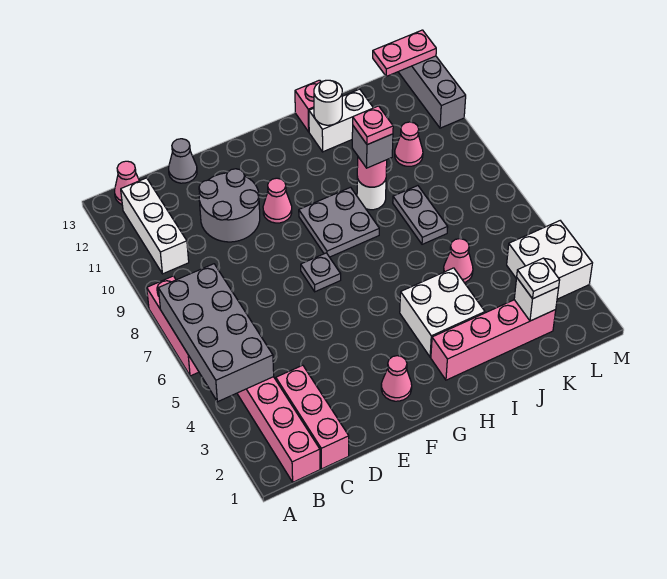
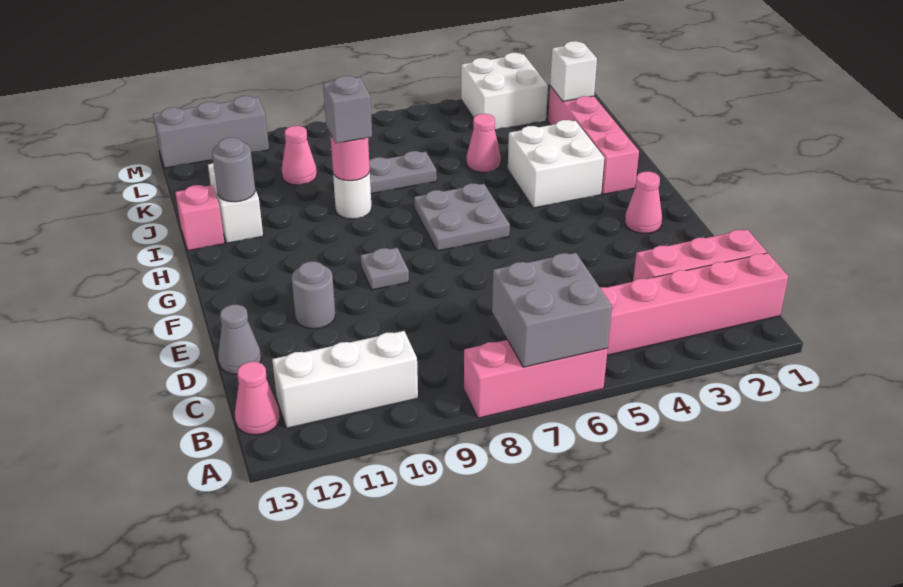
grey 2x4 brick [158,264,274,402] -> grey 2x2 brick [492,253,612,367]
grey 2x2 round brick [199,169,260,242] -> grey 1x1 round brick [291,261,335,329]
grey 1x1 plate [301,253,341,292] -> grey 1x1 plate moved to [361,248,409,290]
pink 1x1 cone [263,178,292,223] -> none
grey 2x2 plate [299,187,379,257] -> grey 2x2 plate moved to [414,184,510,251]
pink 1x1 plate [353,106,393,145] -> none
white 1x1 round brick [314,80,342,125] -> grey 1x1 round brick [212,138,255,202]
white 1x1 plate [517,258,560,299] -> none
pink 1x2 plate [373,30,436,76] -> none

